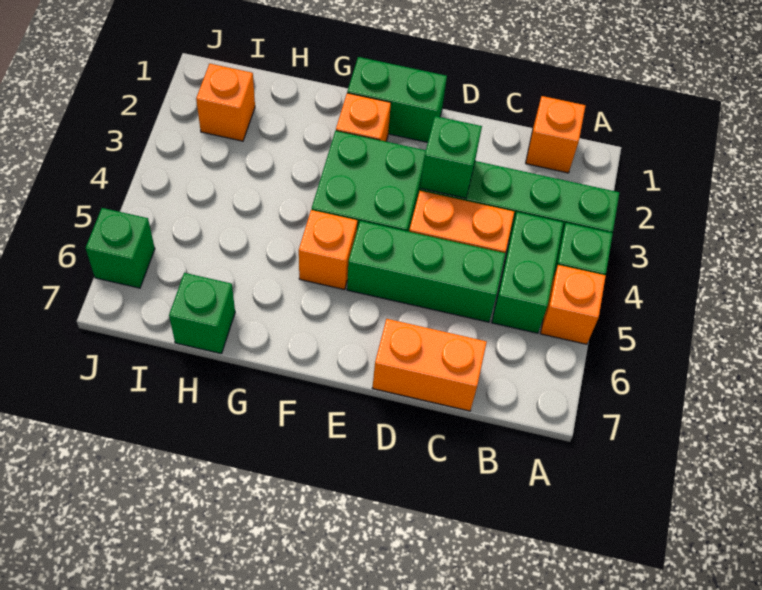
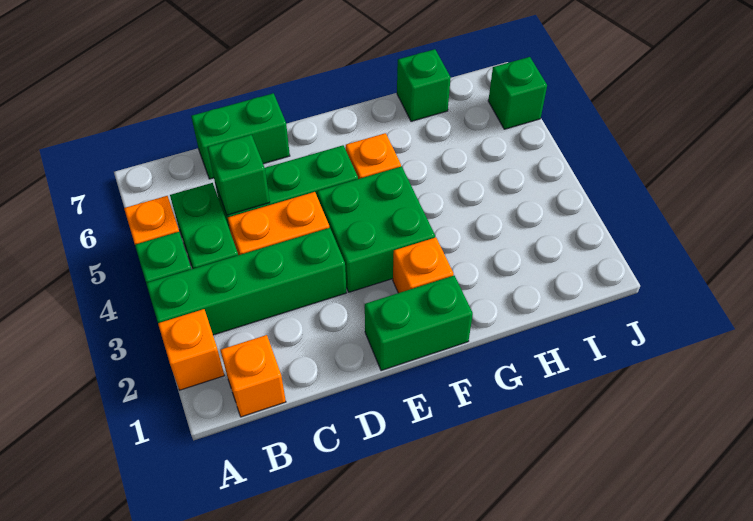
orange 1x2 brick [373,319,487,411] -> green 1x2 brick [191,93,290,179]
green 1x1 brick [420,116,482,198] -> green 1x1 brick moved to [207,135,270,215]
orange 1x1 brick [196,64,255,141] -> orange 1x1 brick moved to [158,309,224,390]

